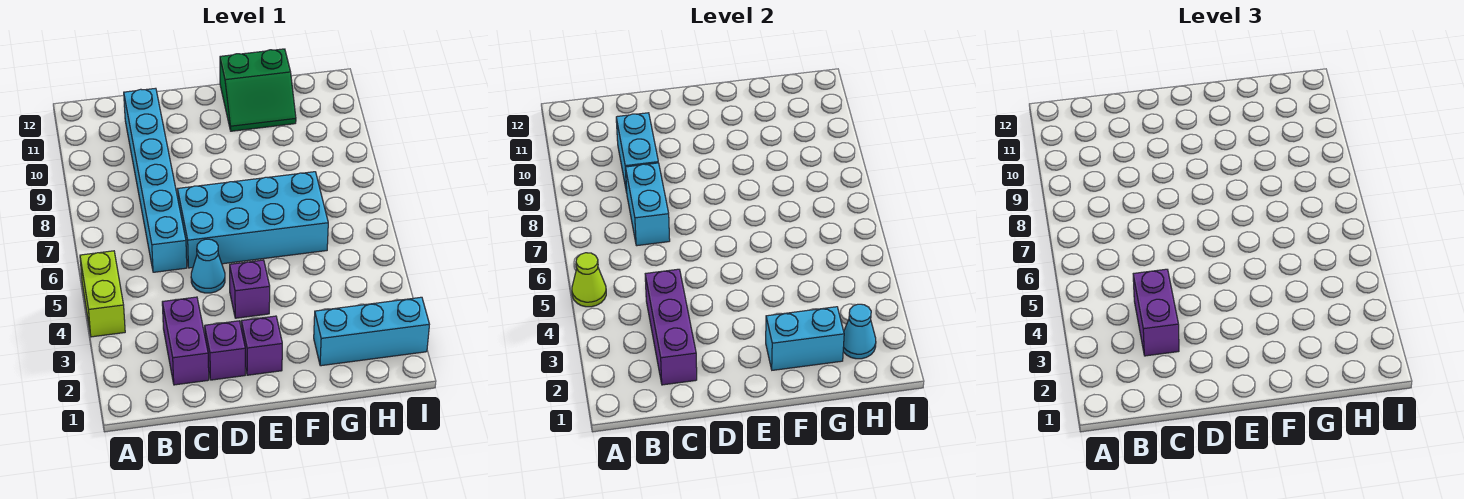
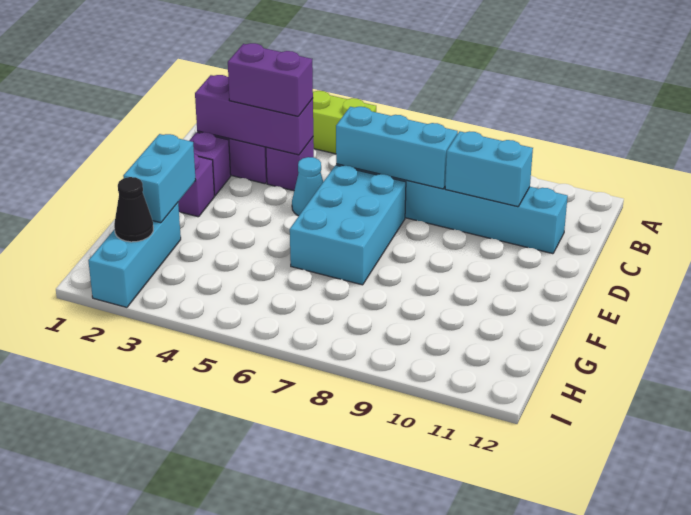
lime 1x1 cone [572,253,606,307] -> none
cyan 1x2 brick [625,163,670,246] -> cyan 1x3 brick [336,107,458,189]
cyan 2x4 brick [178,172,328,268] -> cyan 2x3 brick [290,165,406,285]
purple 1x1 brick [230,260,270,318] -> purple 1x1 brick moved to [266,137,314,191]
green 2x2 slope [220,49,296,131] -> none
cyan 1x1 cone [843,304,876,359] -> black 1x1 cone [114,177,153,242]

